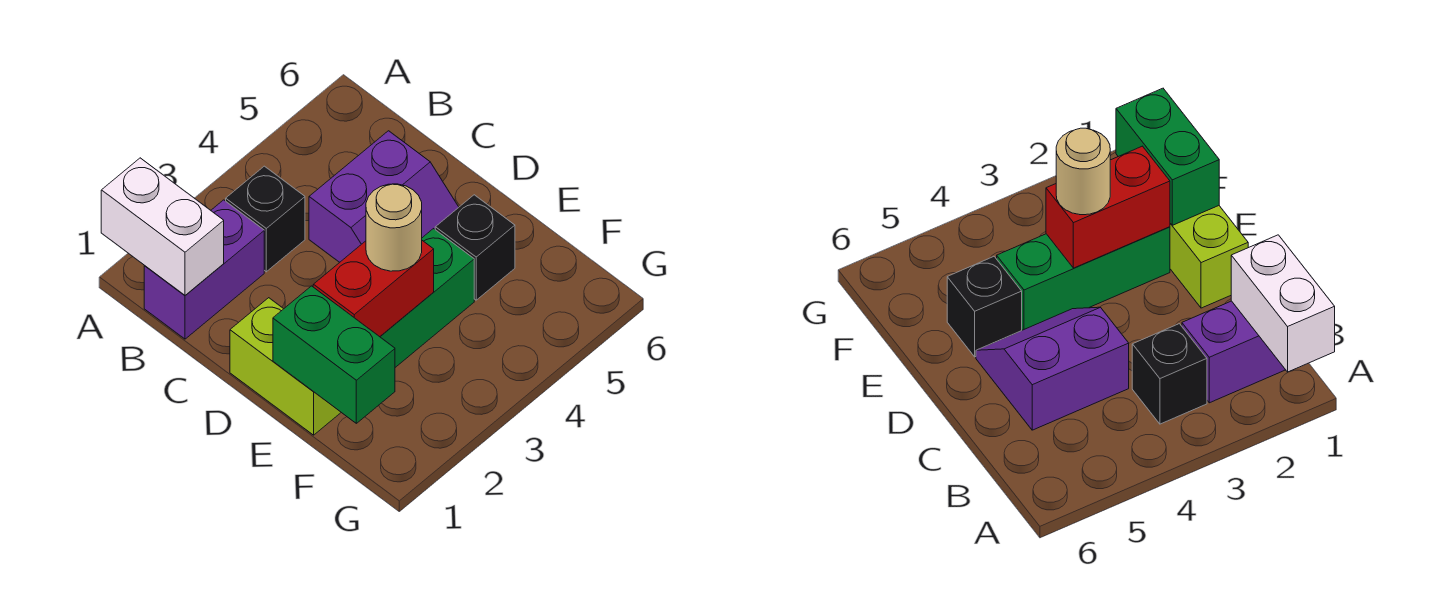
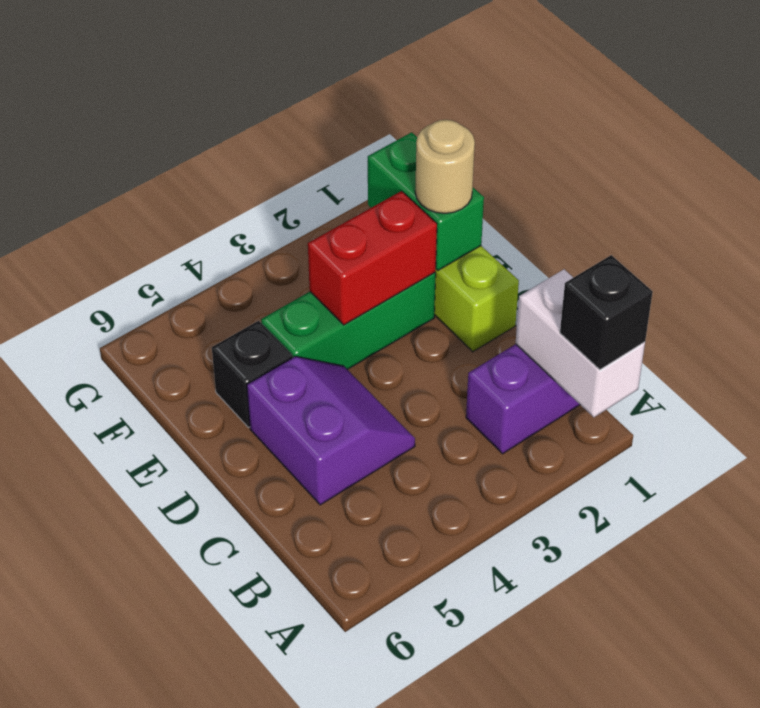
black 1x1 brick [226,166,305,272] -> black 1x1 brick moved to [560,255,653,370]
purple 2x2 slope [309,131,459,262] -> purple 2x2 slope turned to [247,356,415,505]
tan 1x1 round brick [366,184,422,271] -> tan 1x1 round brick moved to [415,120,475,213]

